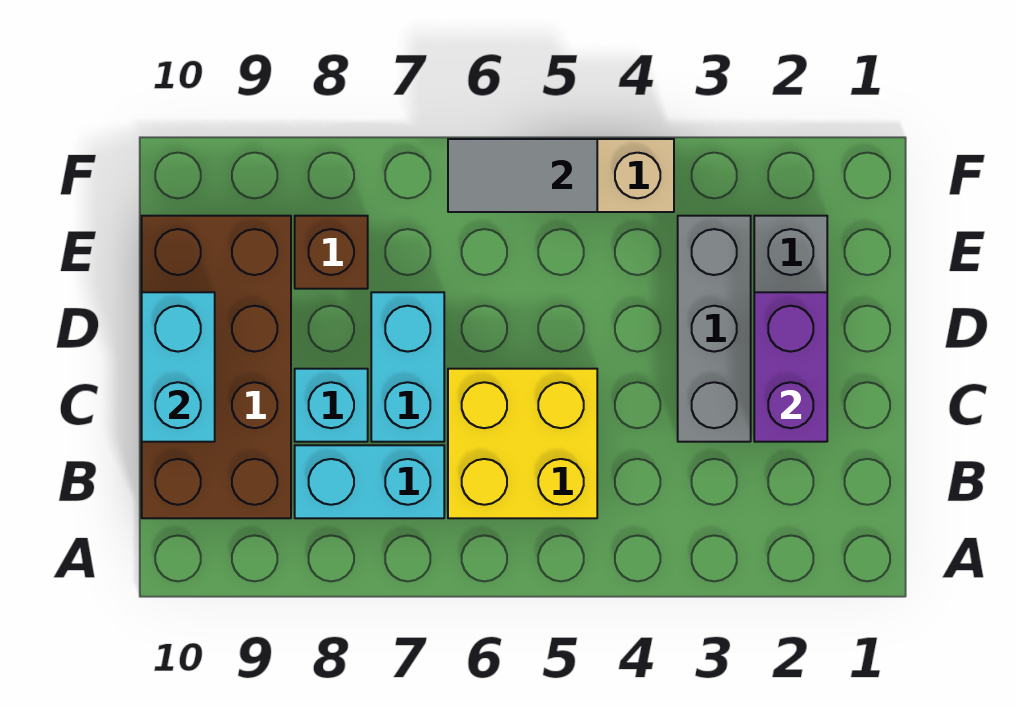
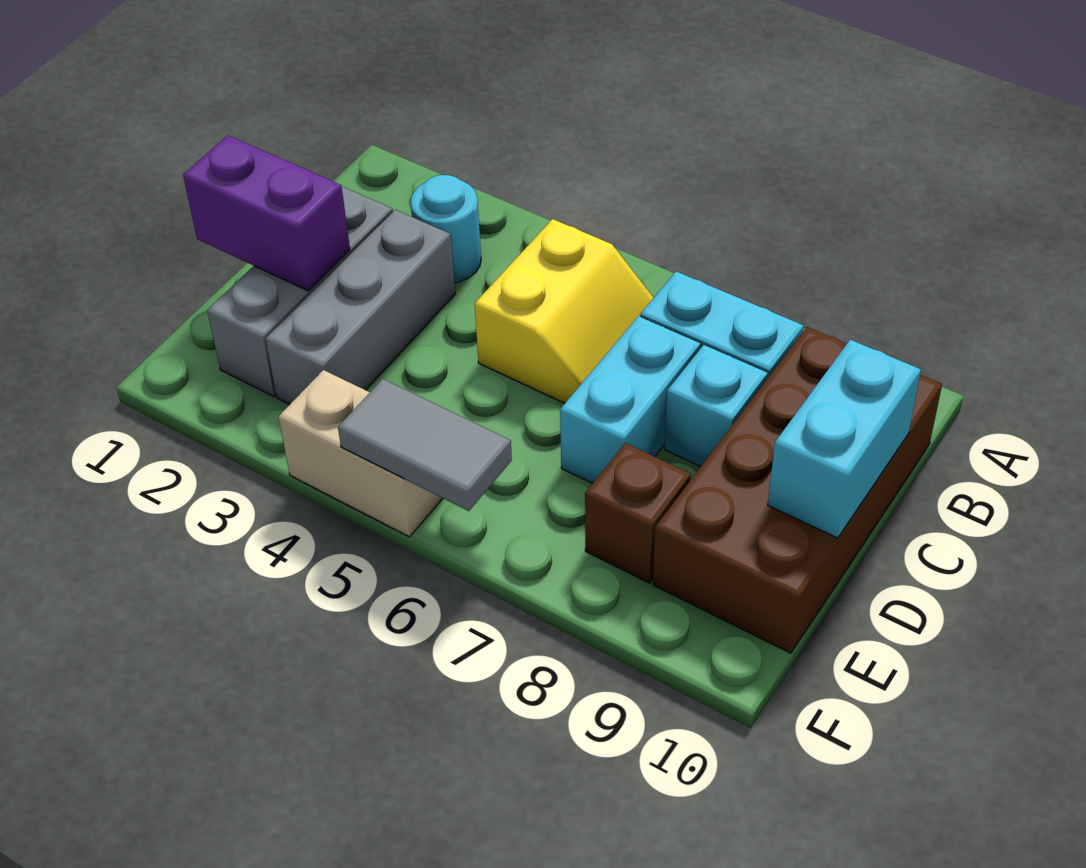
none -> cyan 1x1 round brick [410,175,481,283]
yellow 2x2 brick [448,369,597,518] -> yellow 2x2 slope [475,219,654,403]
purple 1x2 brick [754,292,827,442] -> purple 1x2 brick turned to [183,135,350,291]

